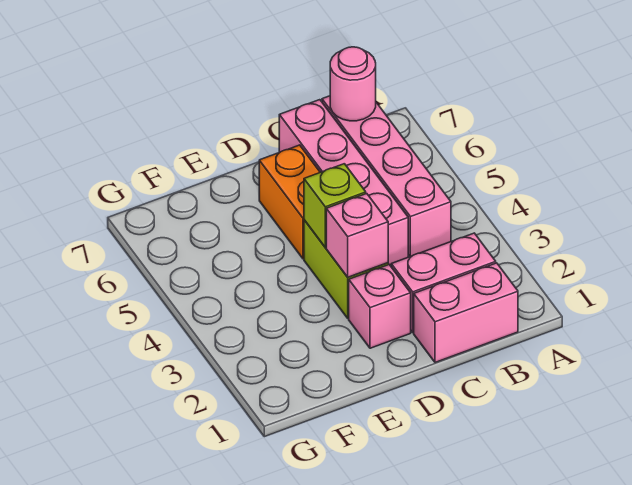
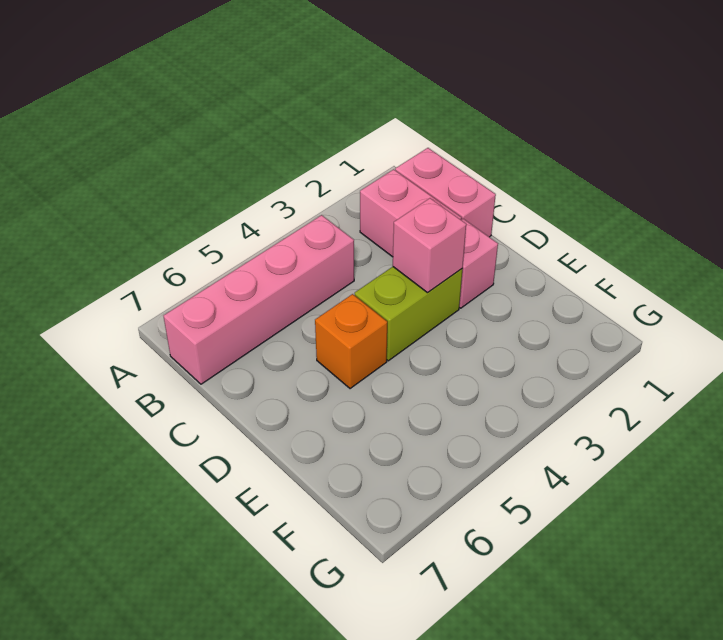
pink 1x1 round brick [330,47,376,121] -> none
pink 1x4 brick [279,100,408,265] -> none
lime 1x1 brick [304,164,366,247] -> none
orange 1x2 brick [259,145,320,259] -> orange 1x1 brick [315,294,387,389]

